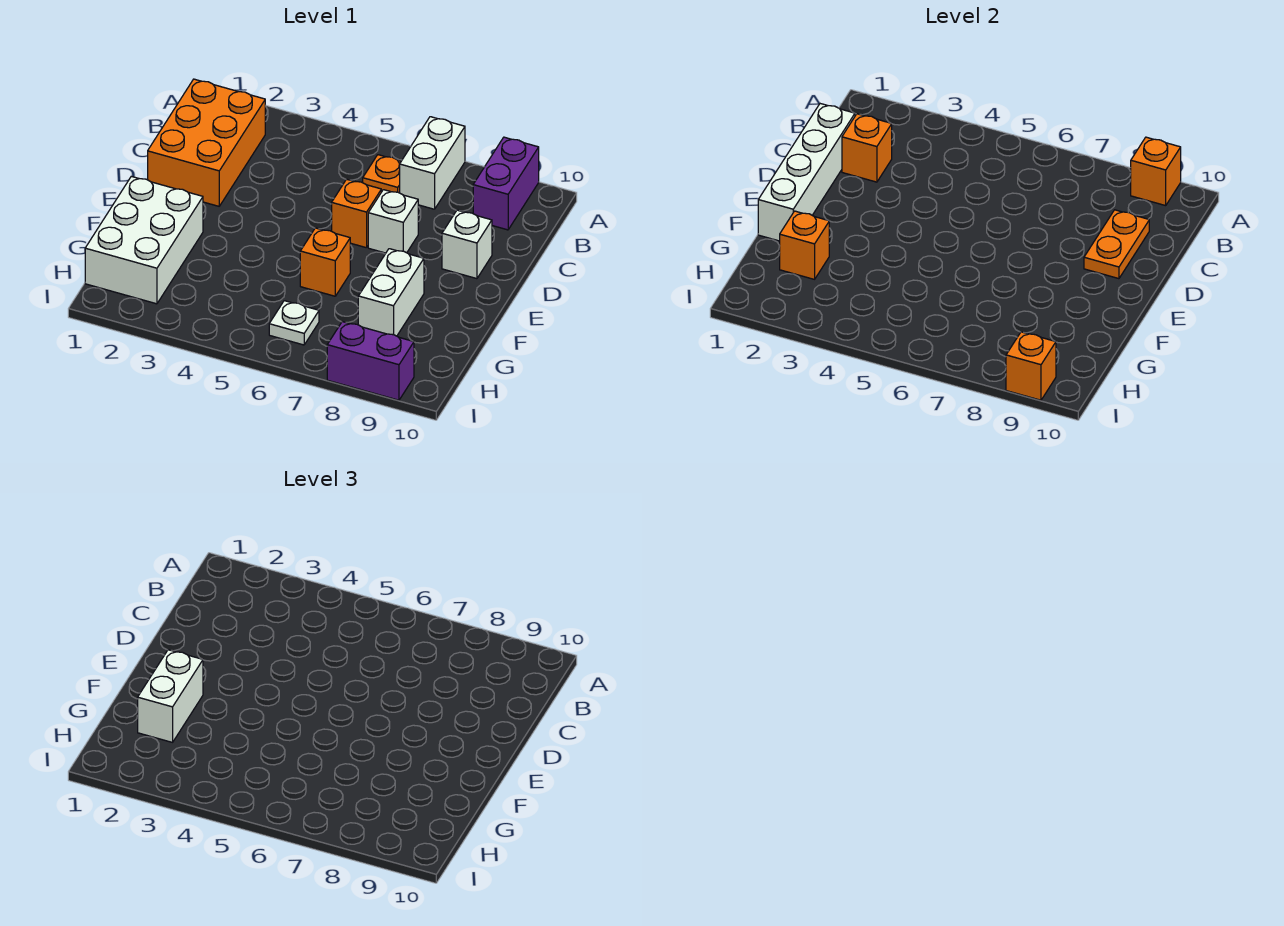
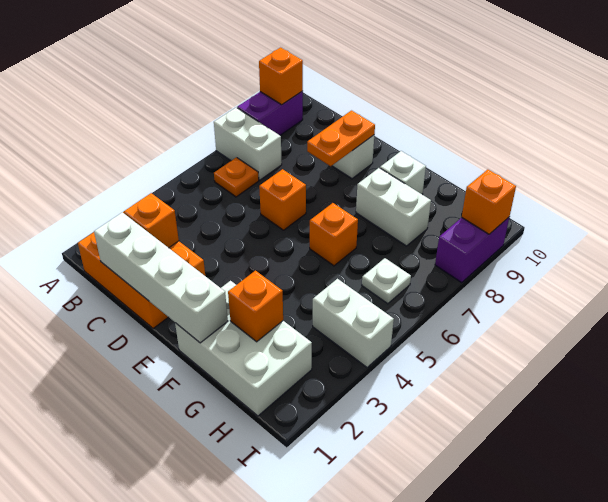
purple 1x2 brick [473,137,539,230] -> purple 1x2 brick turned to [237,91,303,135]
orange 1x2 plate [1084,210,1149,279] -> orange 1x2 plate turned to [307,111,375,166]
white 1x1 brick [368,190,418,253] -> white 1x1 brick moved to [380,151,426,195]
white 1x2 brick [138,650,203,742] -> white 1x2 brick moved to [313,279,394,367]

